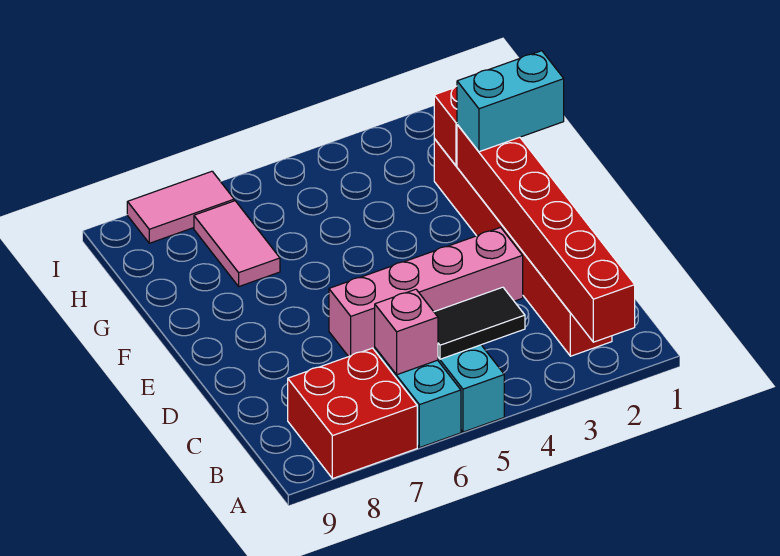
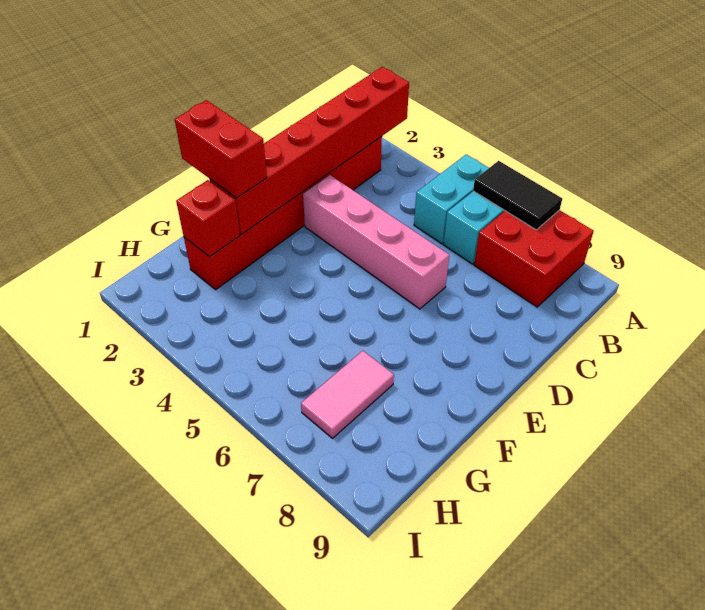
black 1x2 tile [434,287,525,359] -> black 1x2 tile moved to [473,161,562,230]
pink 1x1 brick [375,289,438,375] -> none
cyan 1x2 brick [457,51,564,152] -> red 1x2 brick [175,100,267,198]
pink 1x2 tile [127,171,234,243] -> none

